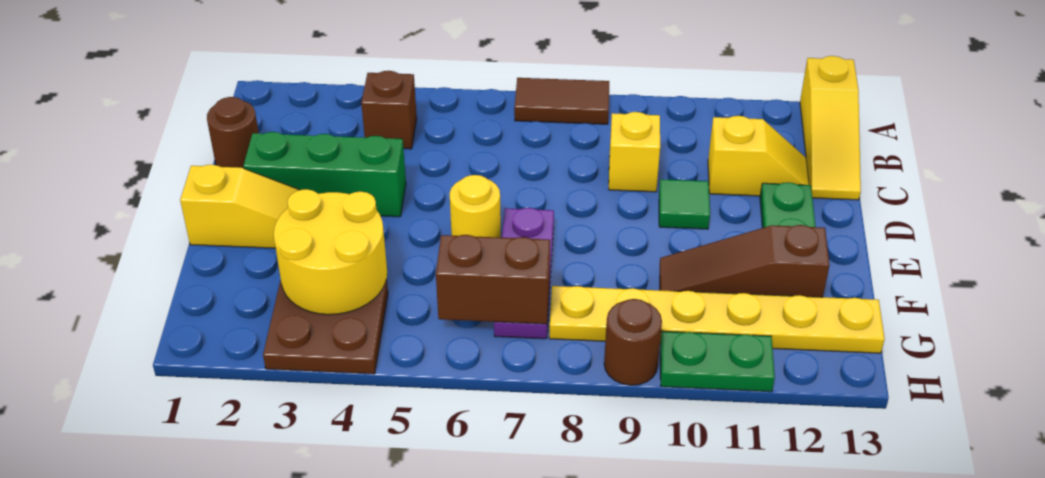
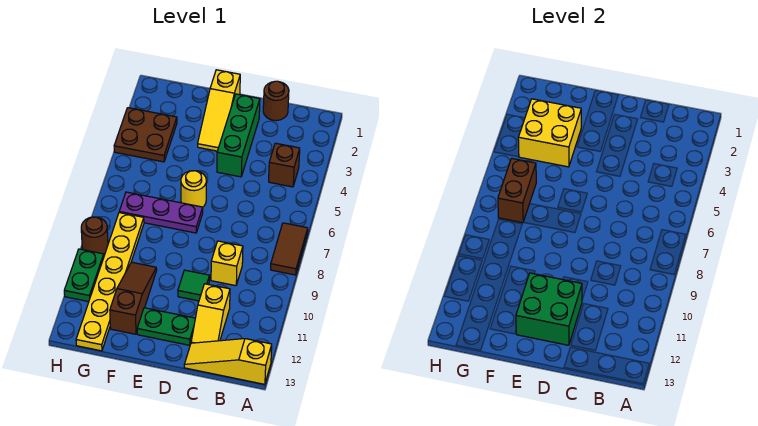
none -> green 2x2 brick [516,273,582,345]
yellow 2x2 round brick [274,189,387,315] -> yellow 2x2 brick [518,99,581,167]

